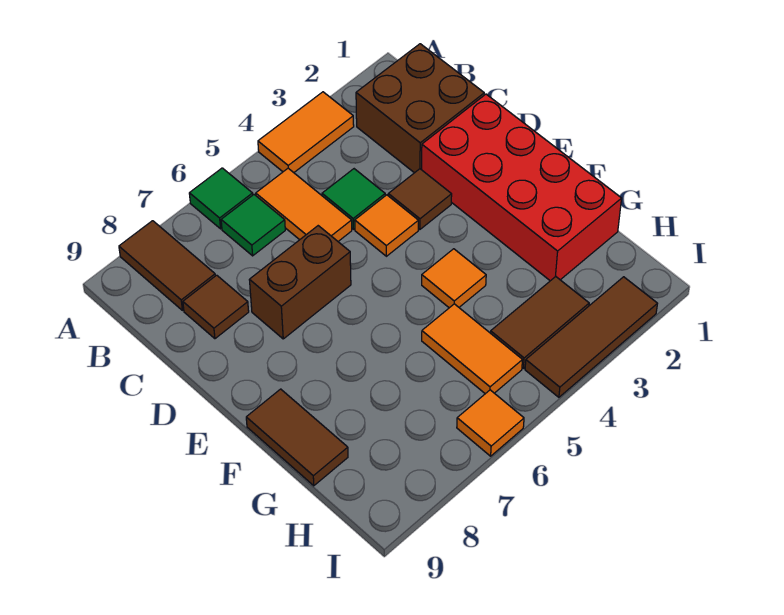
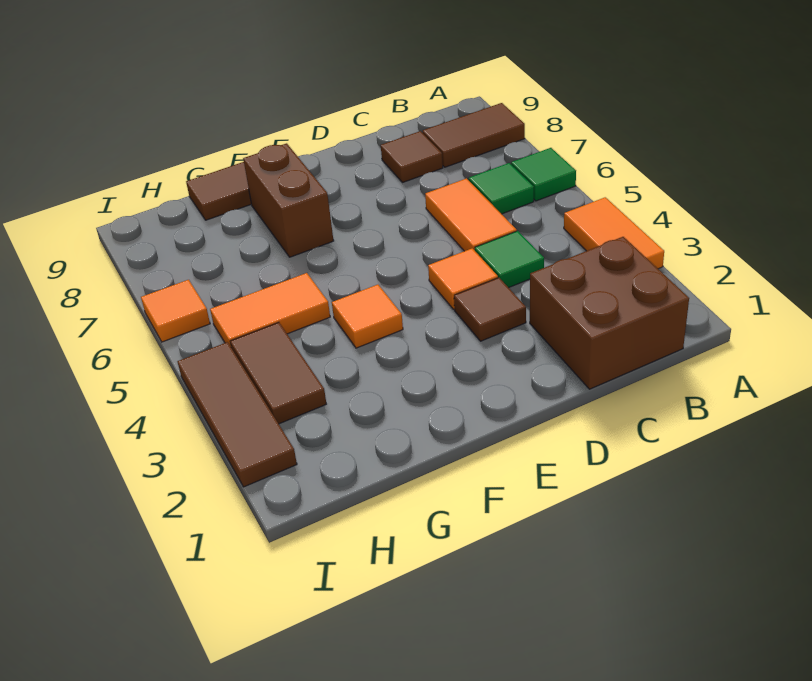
orange 1x2 tile [256,168,352,241] -> orange 1x2 tile turned to [425,178,517,251]
red 2x4 brick [422,94,622,281] -> none
brown 1x2 brick [250,226,351,339] -> brown 1x2 brick moved to [243,143,334,257]

